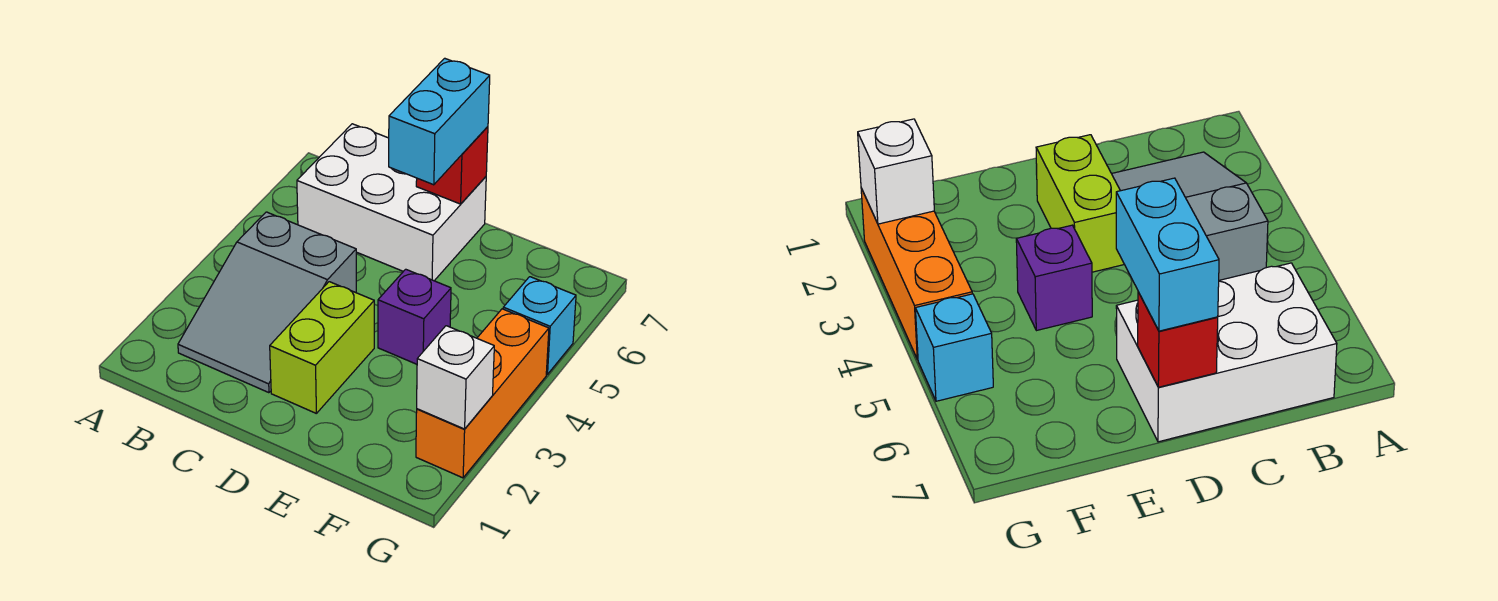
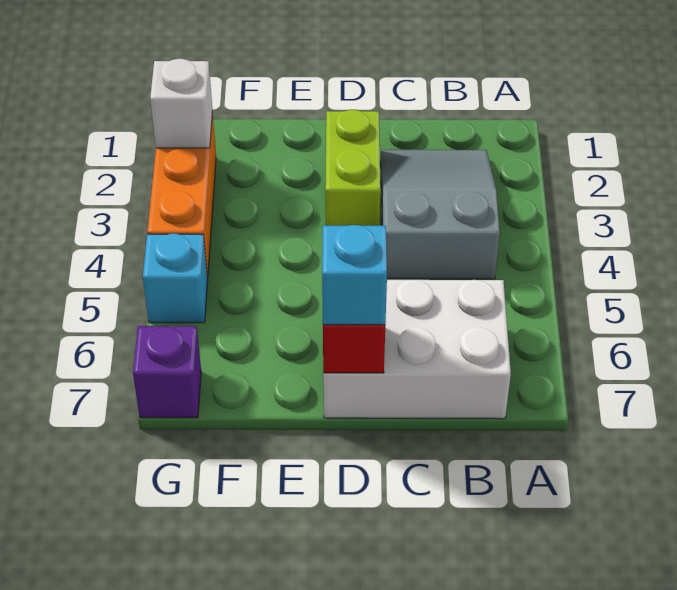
cyan 1x2 brick [389,58,490,185] -> cyan 1x1 brick [322,225,387,325]
purple 1x1 brick [378,269,451,364] -> purple 1x1 brick moved to [133,326,201,418]

